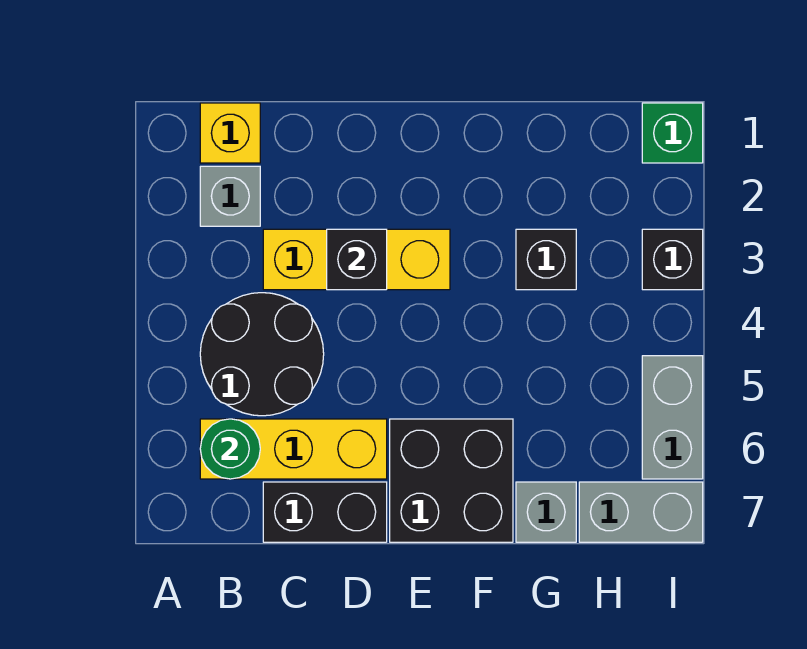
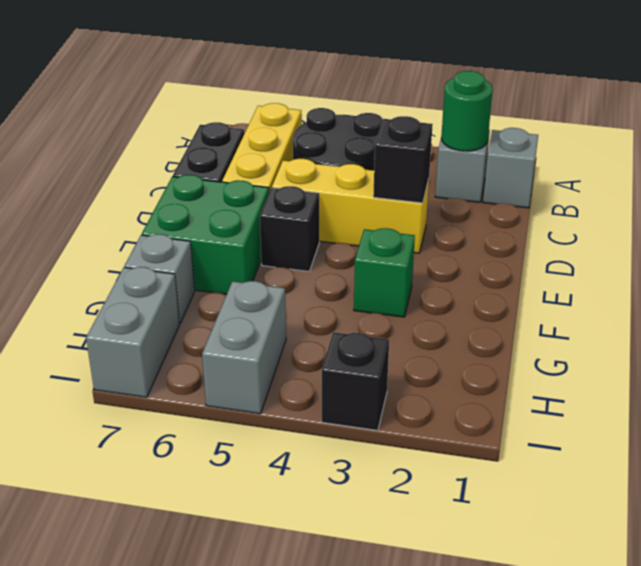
yellow 1x1 brick [200,103,260,163] -> grey 1x1 brick [483,128,538,208]
green 1x1 round brick [200,419,260,479] -> green 1x1 round brick moved to [441,71,493,151]
yellow 1x3 brick [263,229,450,290] -> yellow 1x3 brick turned to [272,159,429,253]
black 2x2 brick [390,419,513,542] -> green 2x2 brick [142,175,269,294]
black 1x1 brick [516,229,576,290] -> black 1x1 brick moved to [260,186,319,271]
green 1x1 brick [642,103,703,163] -> green 1x1 brick moved to [354,228,415,317]
grey 1x2 brick [642,356,703,479] -> grey 1x2 brick turned to [202,281,286,414]

